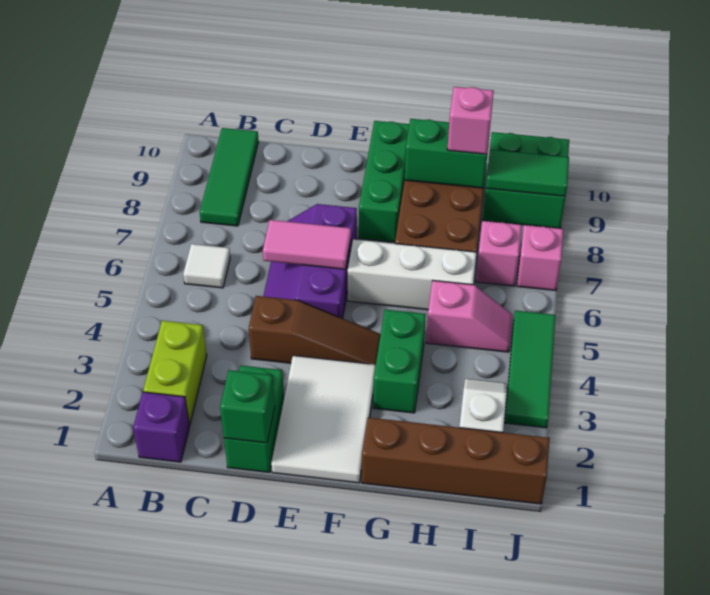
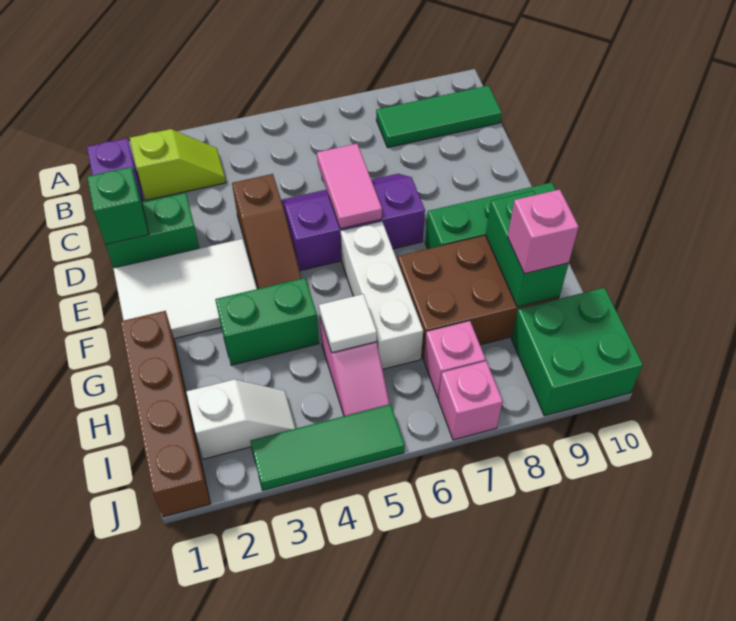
lime 1x2 brick [143,321,207,425] -> lime 1x2 slope [130,129,226,200]
white 1x1 tile [183,244,230,288] -> white 1x1 tile moved to [319,294,377,353]
green 1x2 tile [486,150,569,196] -> none

